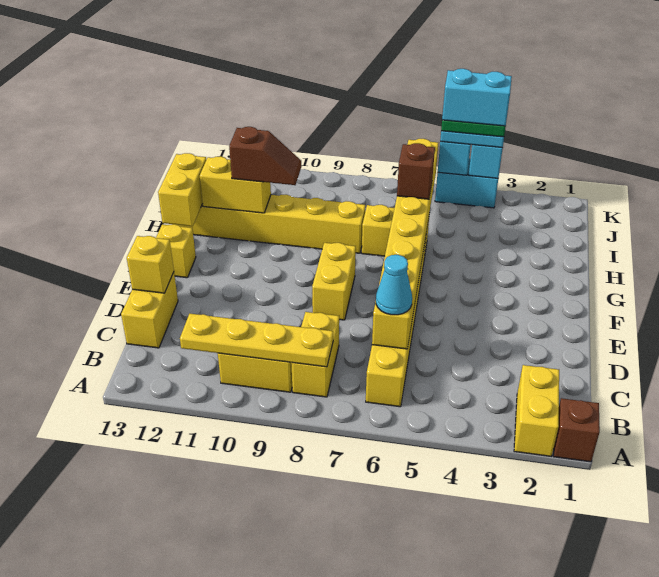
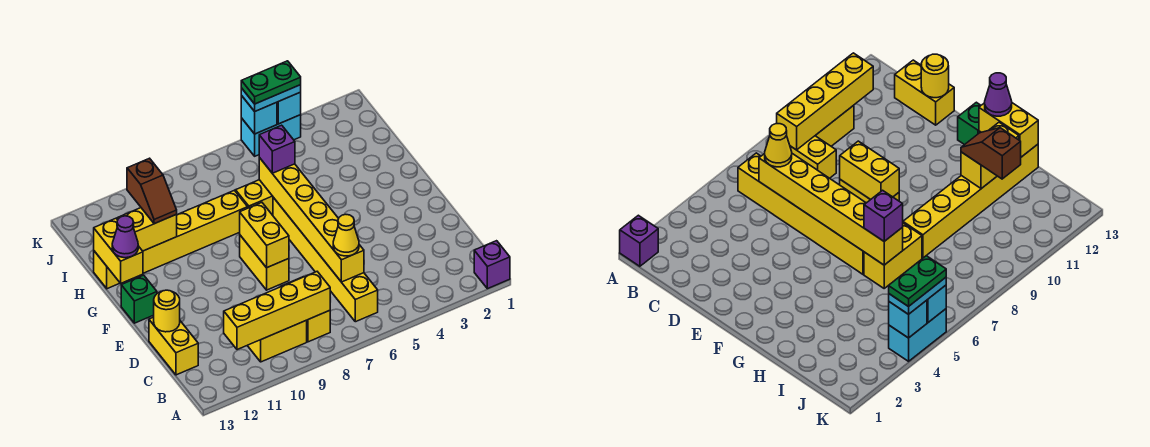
brown 1x1 brick [554,398,600,462] -> purple 1x1 brick [474,241,510,289]
yellow 1x2 brick [514,365,559,456] -> yellow 1x2 brick moved to [240,203,289,268]
yellow 1x4 plate [180,314,333,367] -> yellow 1x4 brick [224,272,330,350]
yellow 1x8 brick [372,139,438,349] -> yellow 1x6 brick [259,158,364,282]
cyan 1x1 cone [376,255,412,315] -> yellow 1x1 cone [333,215,359,256]
yellow 1x1 brick [127,236,174,293] -> yellow 1x1 round brick [154,290,180,332]
yellow 1x1 brick [156,224,196,278] -> green 1x1 brick [121,275,157,323]
none -> purple 1x1 cone [112,216,138,258]
brown 1x1 brick [397,143,435,199] -> purple 1x1 brick [259,125,295,173]
brown 1x2 slope [229,127,302,185] -> brown 1x2 slope turned to [127,158,177,224]
cyan 1x2 brick [442,69,512,126] -> none

